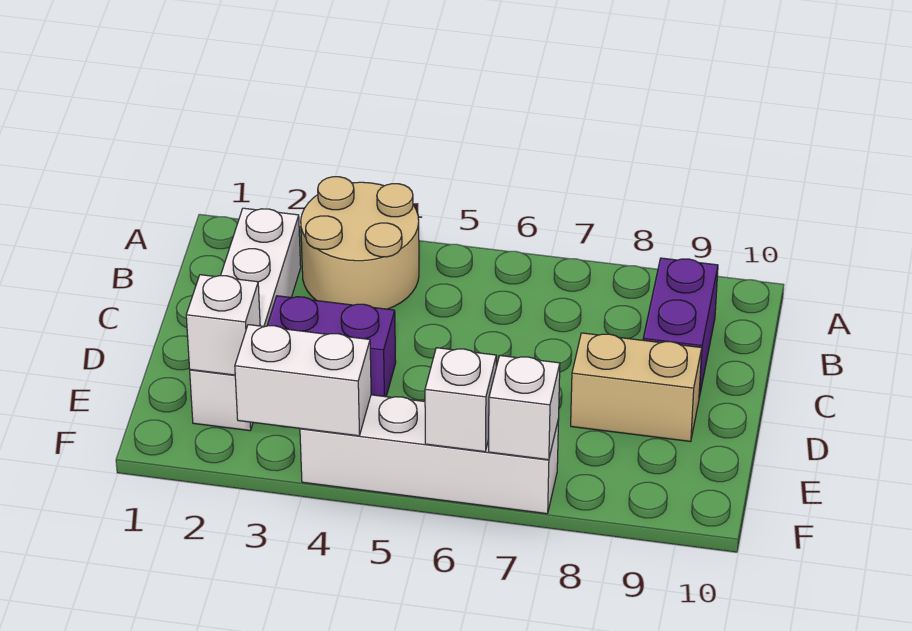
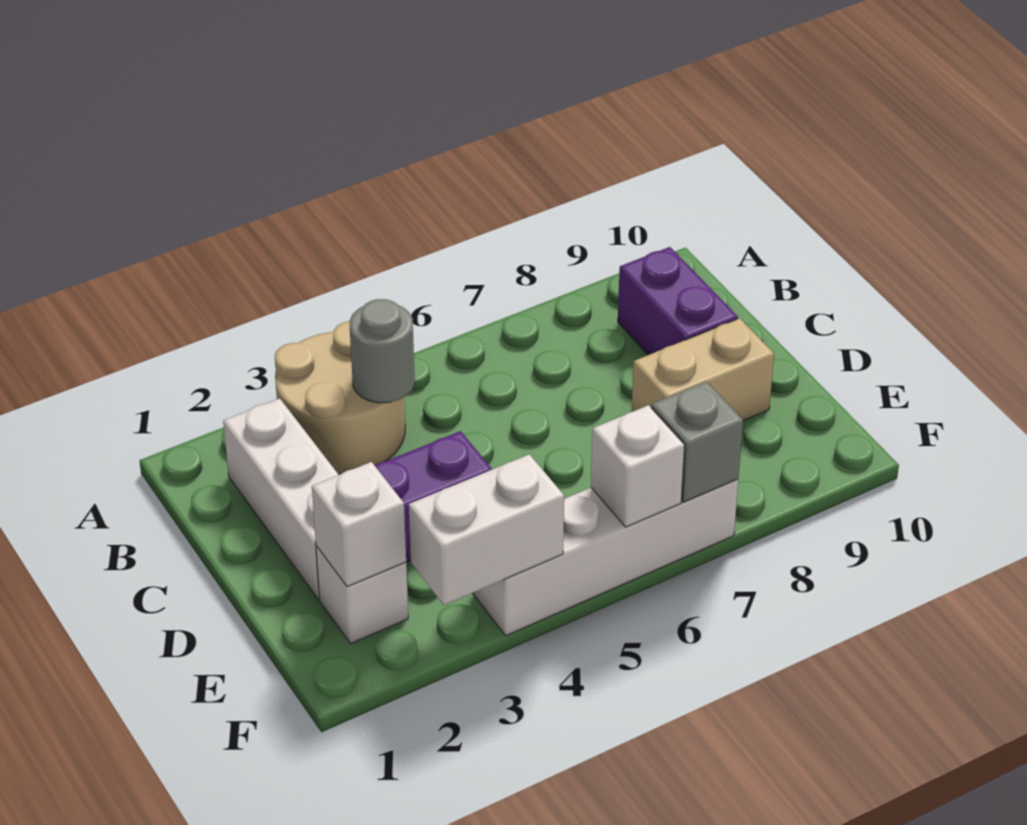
none -> grey 1x1 round brick [349,299,415,403]
white 1x1 brick [489,355,560,460] -> grey 1x1 brick [651,381,743,502]

